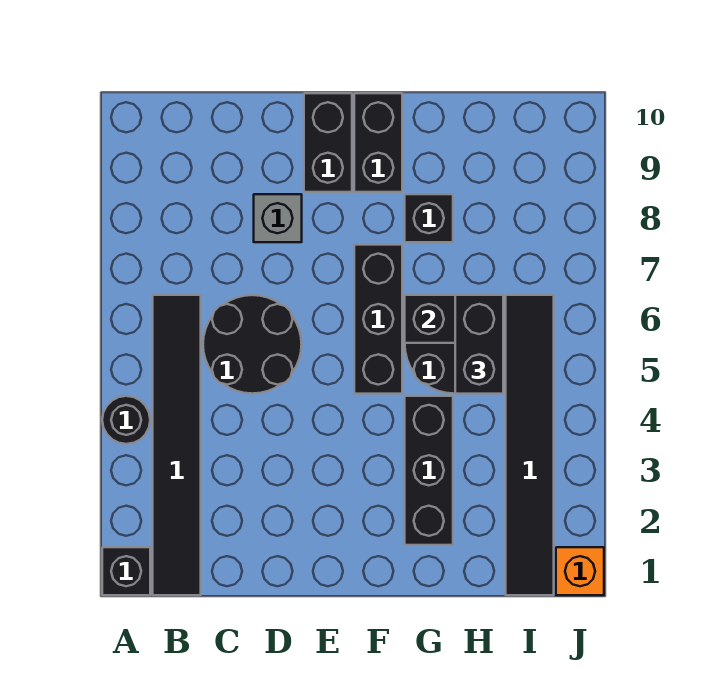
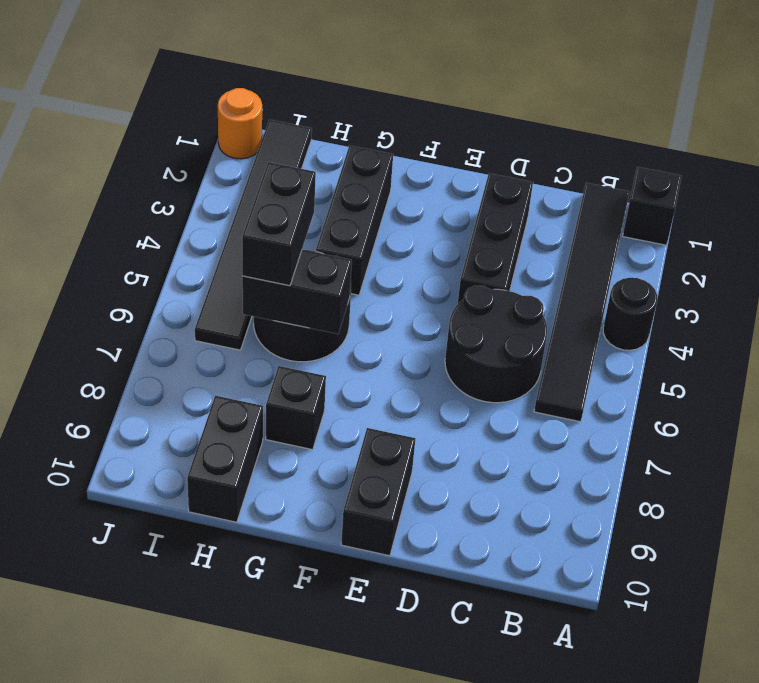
grey 1x1 brick [254,194,302,242] -> none
black 1x3 brick [354,245,402,394] -> black 1x3 brick moved to [457,173,533,305]
black 1x2 brick [354,93,402,192] -> black 1x2 brick moved to [187,396,263,522]
orange 1x1 brick [556,547,604,595] -> orange 1x1 round brick [218,88,262,159]

